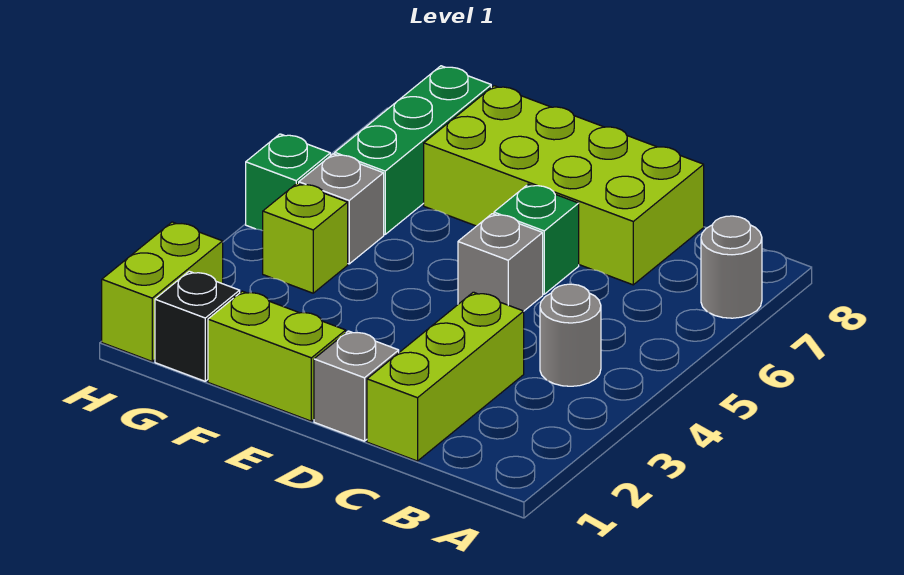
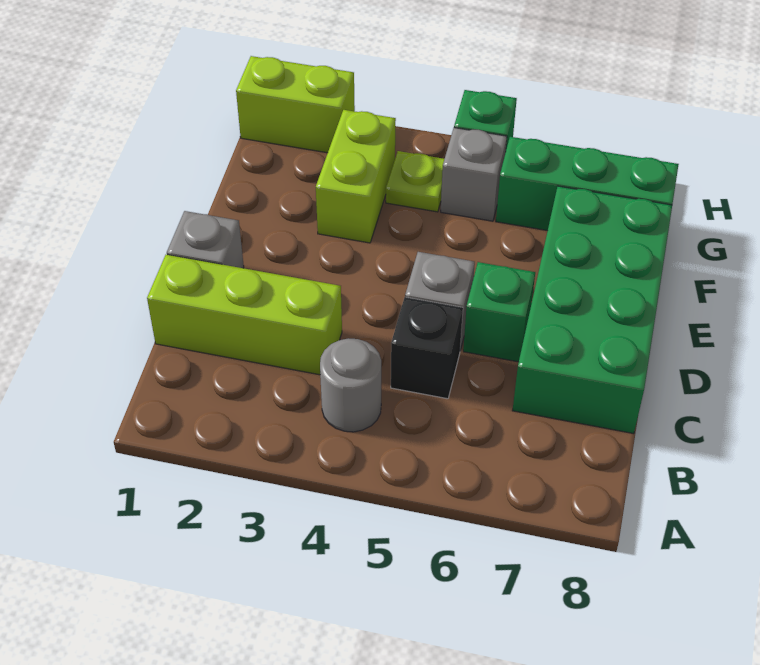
grey 1x1 round brick [701,216,762,318] -> none
lime 2x4 brick [424,86,704,285] -> green 2x4 brick [512,186,672,434]
lime 1x2 brick [208,291,346,421] -> lime 1x2 brick moved to [316,110,396,243]
black 1x1 brick [155,271,240,381] -> black 1x1 brick moved to [391,297,463,399]
lime 1x1 brick [263,183,348,293] -> lime 1x1 plate [386,151,444,212]

